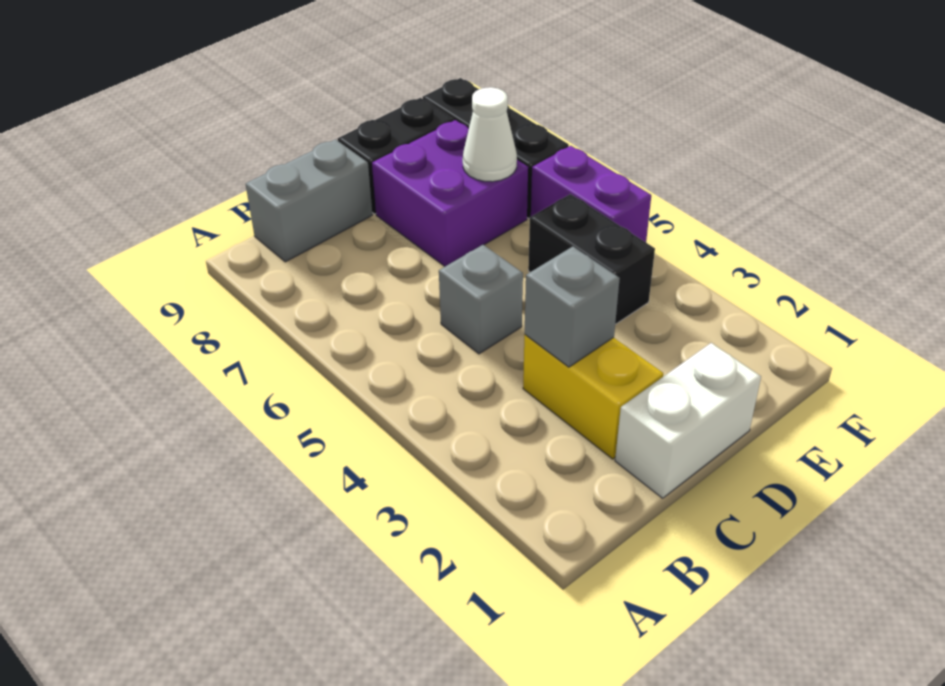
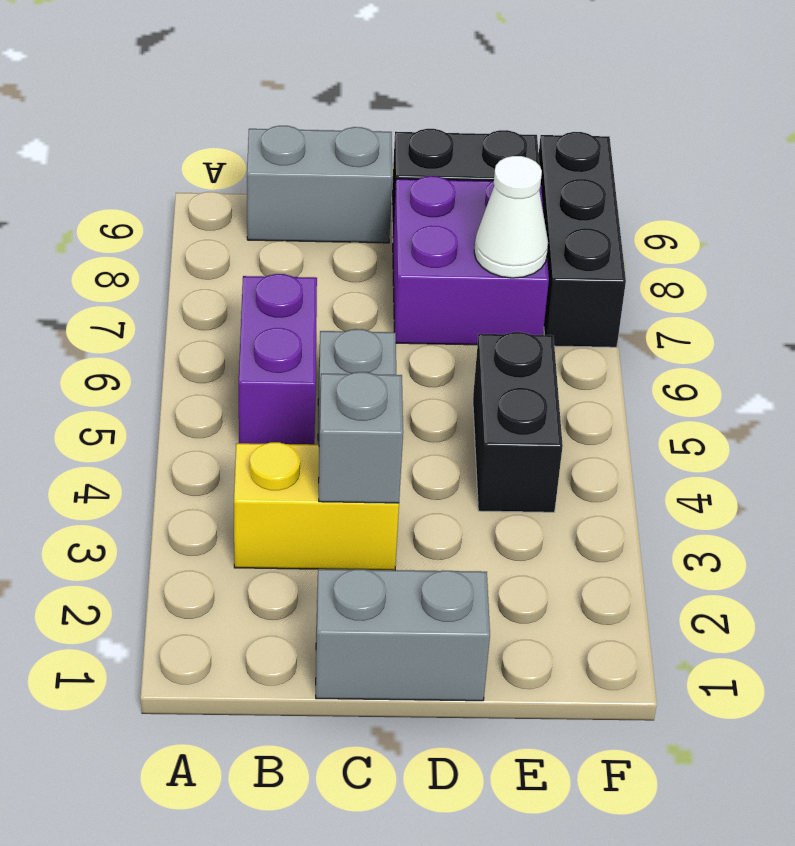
white 1x2 brick [615,343,761,498] -> grey 1x2 brick [316,569,490,701]
yellow 1x2 brick [523,335,663,459] -> yellow 1x2 brick turned to [234,442,399,570]
purple 1x2 brick [531,146,651,242] -> purple 1x2 brick moved to [239,274,317,445]

